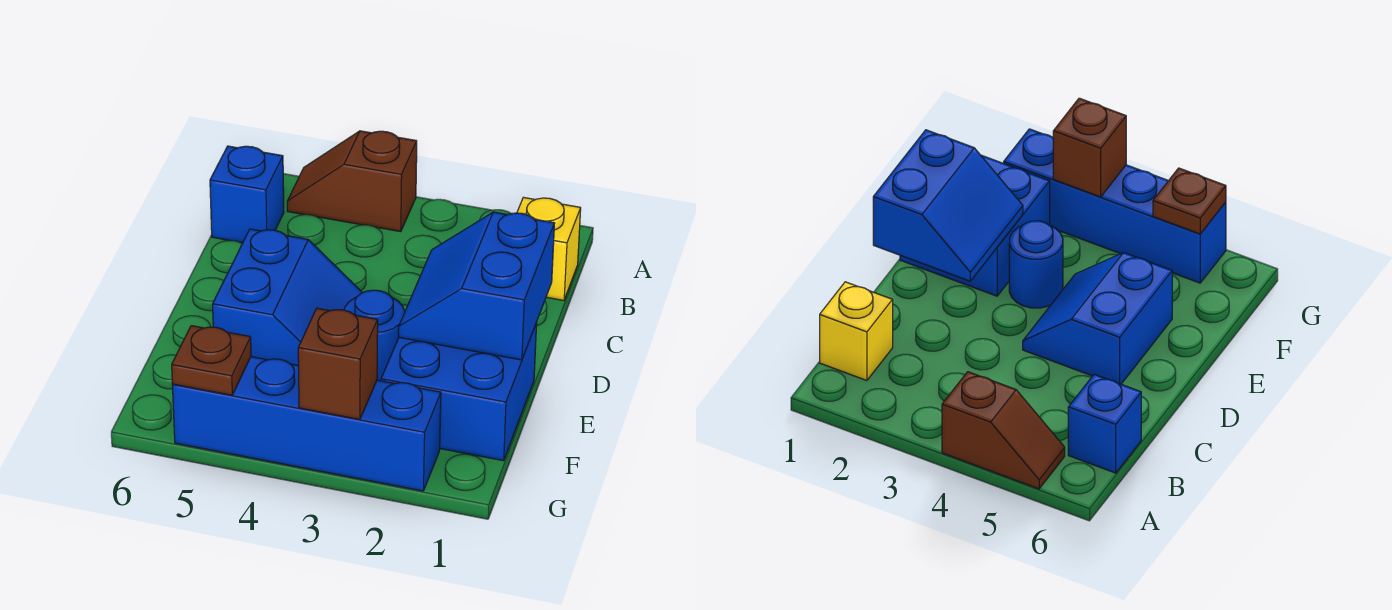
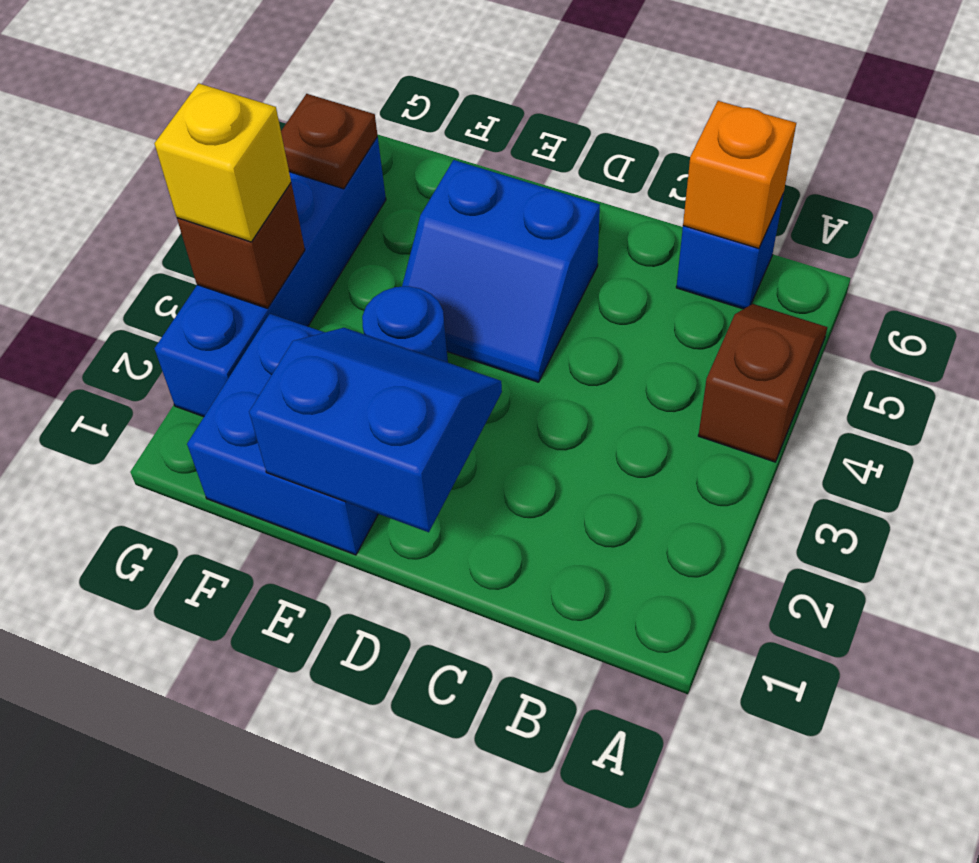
yellow 1x1 brick [517,197,581,300] -> yellow 1x1 brick moved to [154,83,291,242]
none -> orange 1x1 brick [683,101,796,249]

